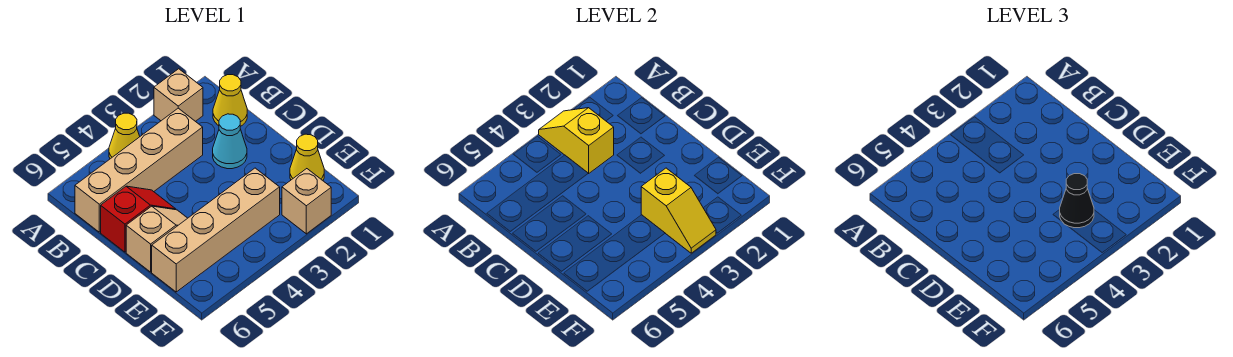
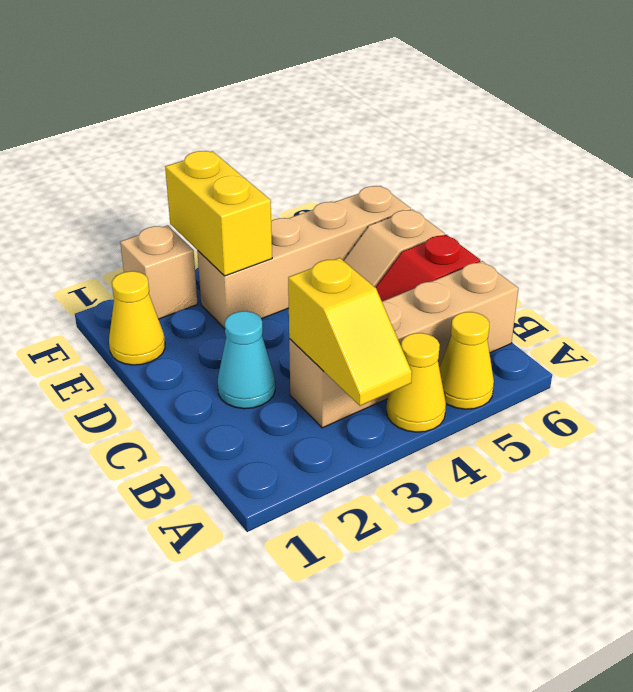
tan 1x1 brick [154,69,203,121] -> none
yellow 1x1 cone [213,75,247,126] -> yellow 1x1 cone moved to [439,312,494,409]
yellow 1x2 slope [641,168,716,253] -> yellow 1x2 brick [165,151,272,276]
black 1x1 cone [1060,174,1094,228] -> none

